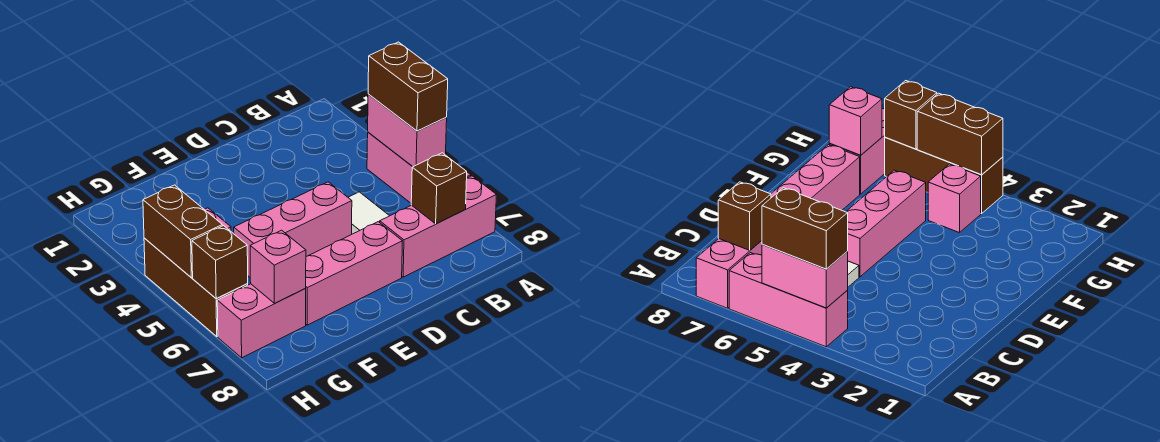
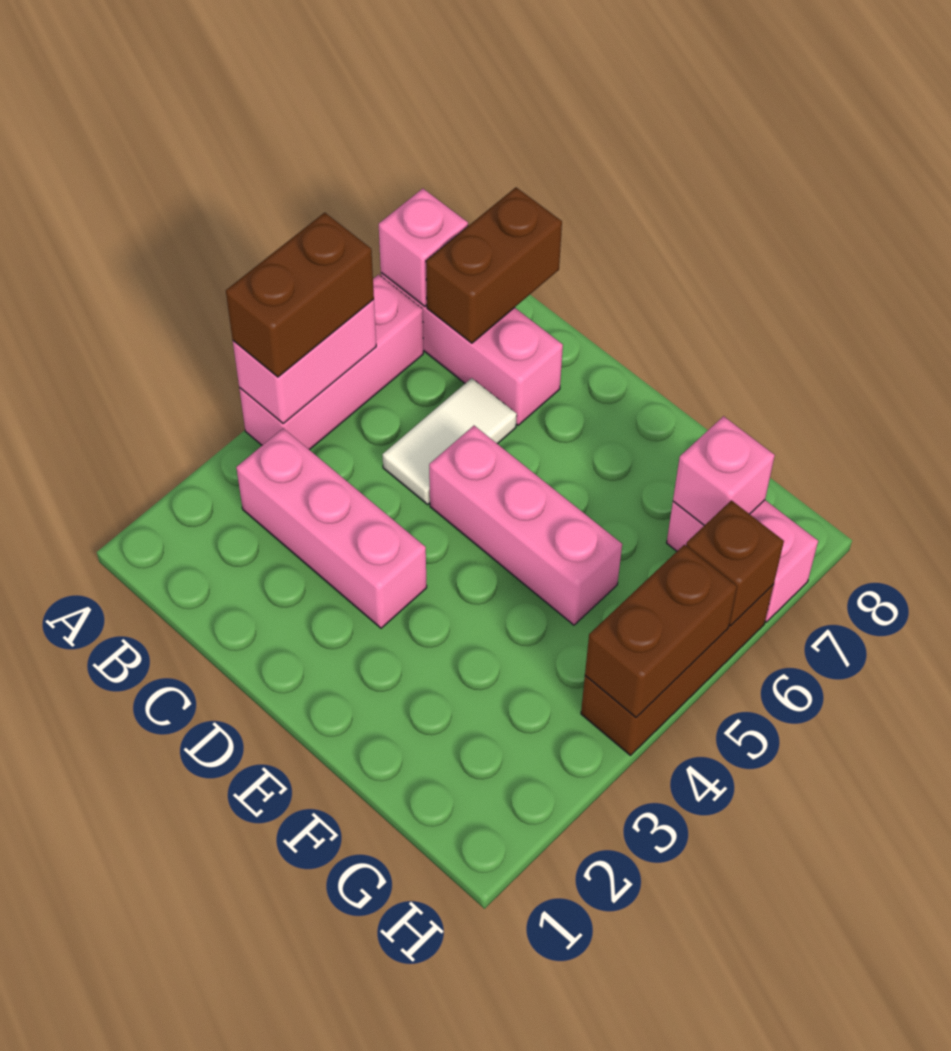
brown 1x1 brick [411,153,467,224] -> brown 1x2 brick [426,187,562,343]
pink 1x3 brick [305,222,402,325] -> pink 1x3 brick moved to [236,428,427,628]
pink 1x1 brick [928,164,981,233] -> pink 1x1 brick moved to [379,189,468,306]

